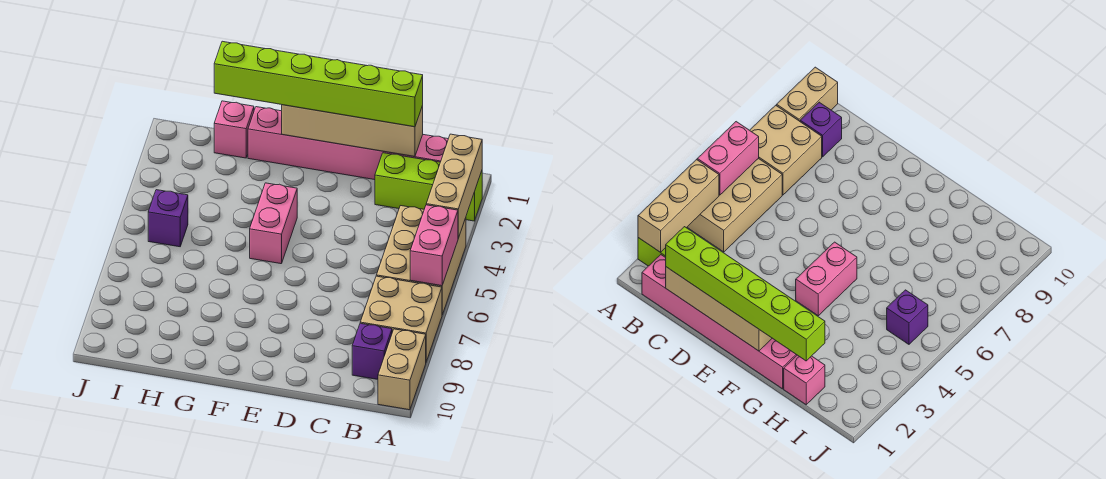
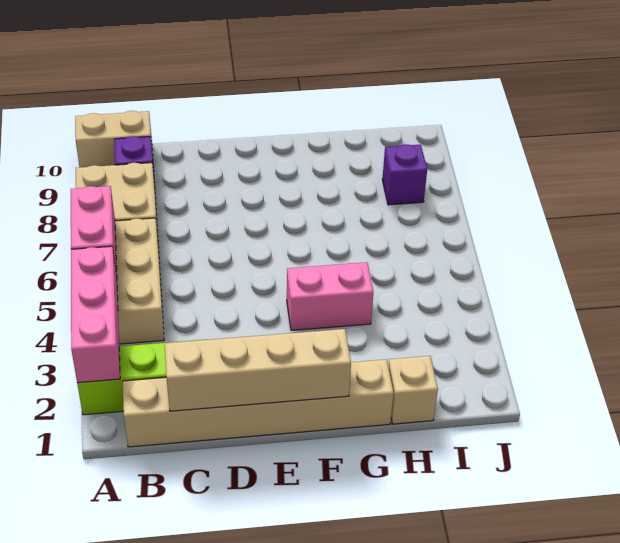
tan 1x3 brick [426,134,482,238] -> pink 1x3 brick [71,246,120,383]
tan 1x2 brick [378,329,426,410] -> tan 1x2 brick turned to [75,111,153,168]
pink 1x6 brick [248,107,448,180] -> tan 1x6 brick [123,359,394,447]
lime 1x6 brick [214,41,423,127] -> none
pink 1x2 brick [250,183,297,264] -> pink 1x2 brick turned to [287,262,373,330]
pink 1x1 brick [214,101,254,158] -> tan 1x1 brick [388,356,438,424]
purple 1x1 brick [148,190,188,247] -> purple 1x1 brick moved to [382,144,427,205]

